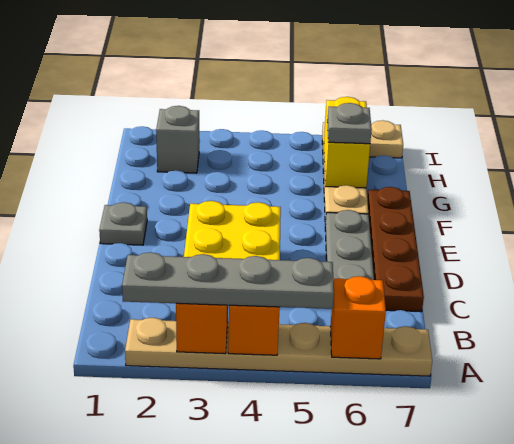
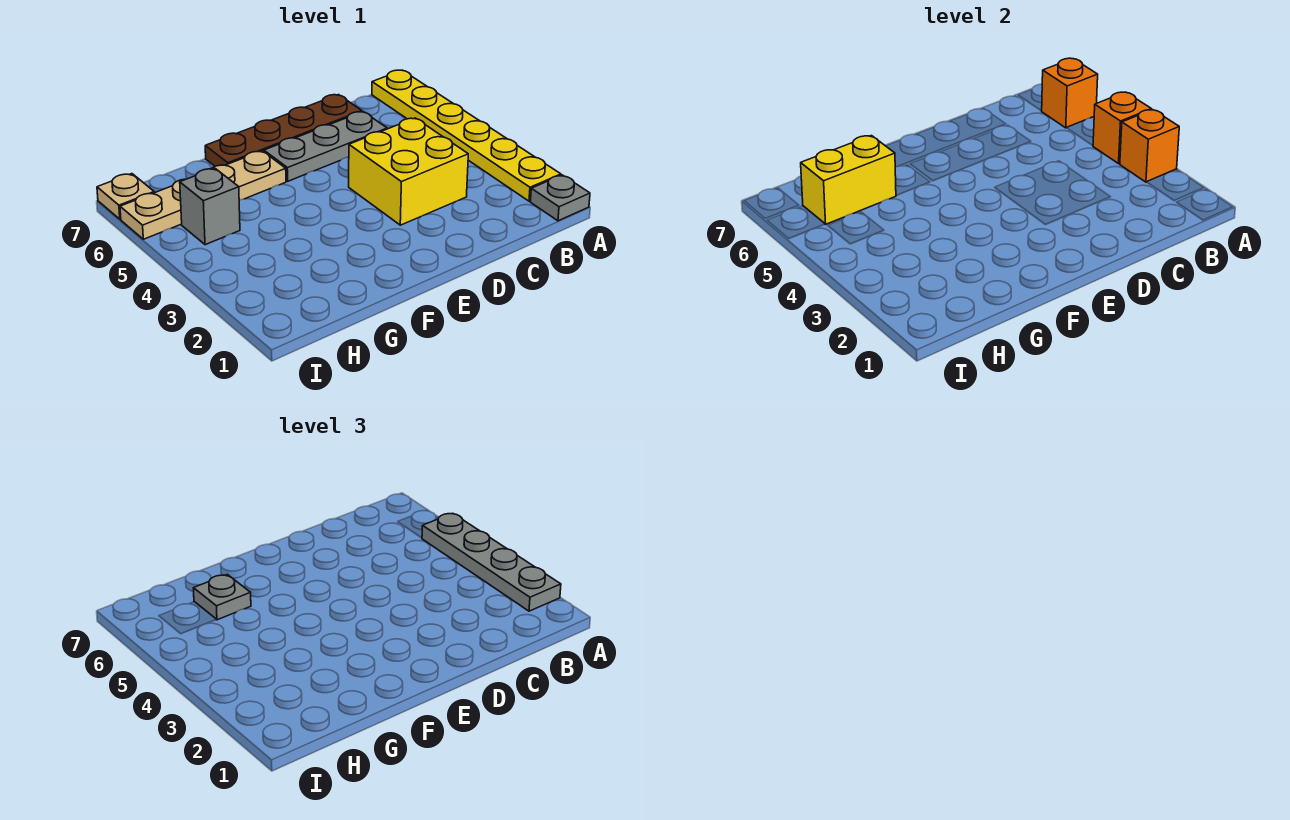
tan 1x6 plate [125,318,432,376] -> yellow 1x6 plate [372,70,561,201]
grey 1x1 plate [99,202,147,245] -> grey 1x1 plate moved to [530,175,590,221]
grey 1x1 brick [156,106,199,173] -> grey 1x1 brick moved to [180,168,240,245]

